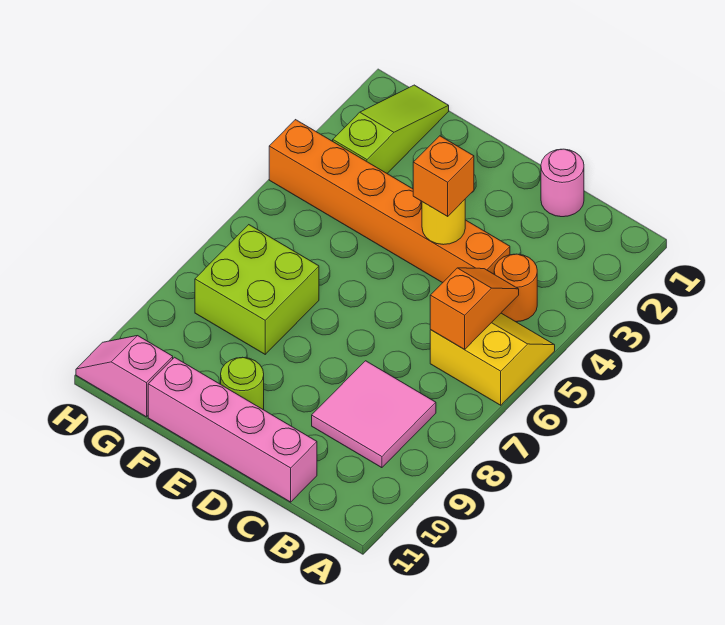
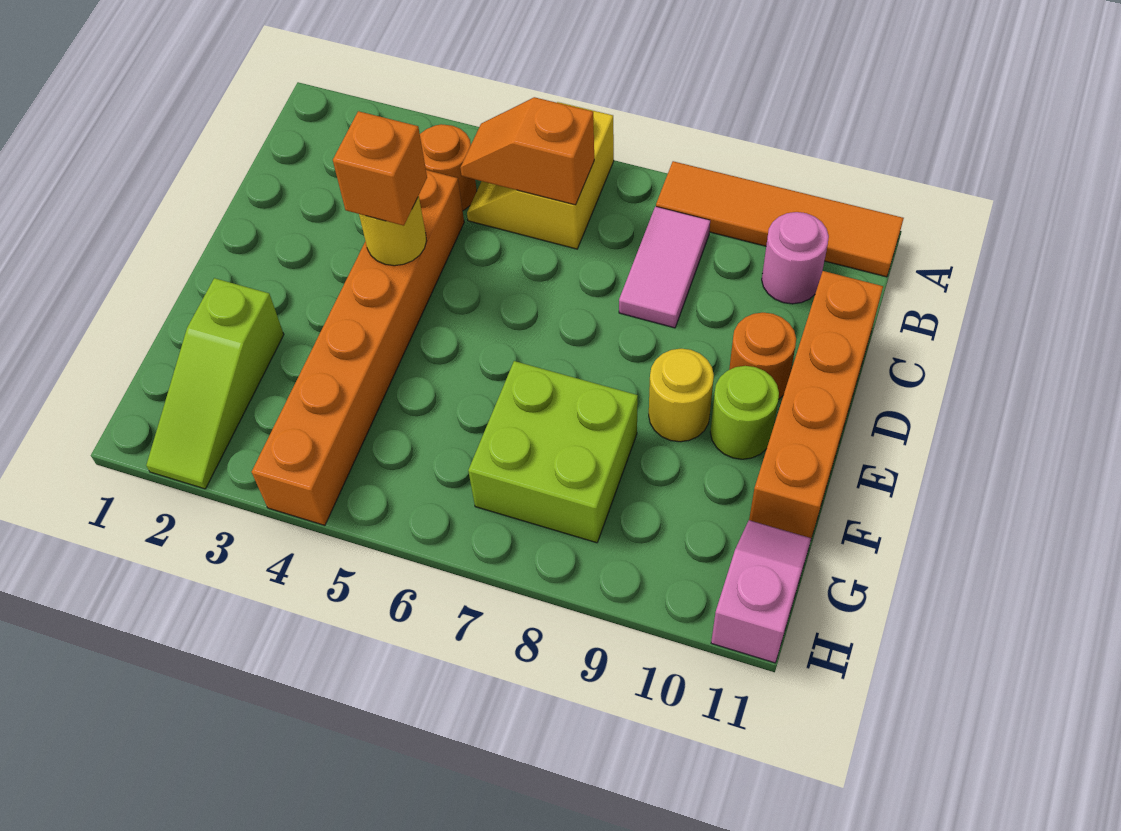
none -> orange 1x4 tile [656,161,904,277]
pink 2x2 tile [312,361,436,468] -> pink 1x2 tile [619,207,710,328]
pink 1x1 round brick [541,149,584,217] -> pink 1x1 round brick moved to [762,212,829,304]
pink 1x4 brick [148,357,317,502] -> orange 1x4 brick [749,271,883,538]
none -> orange 1x1 round brick [729,313,796,400]
none -> yellow 1x1 round brick [649,349,714,442]
lime 1x3 slope [333,85,449,173] -> lime 1x3 slope turned to [146,278,284,489]
pink 1x2 slope [76,336,173,417] -> pink 1x2 slope turned to [711,520,811,663]

